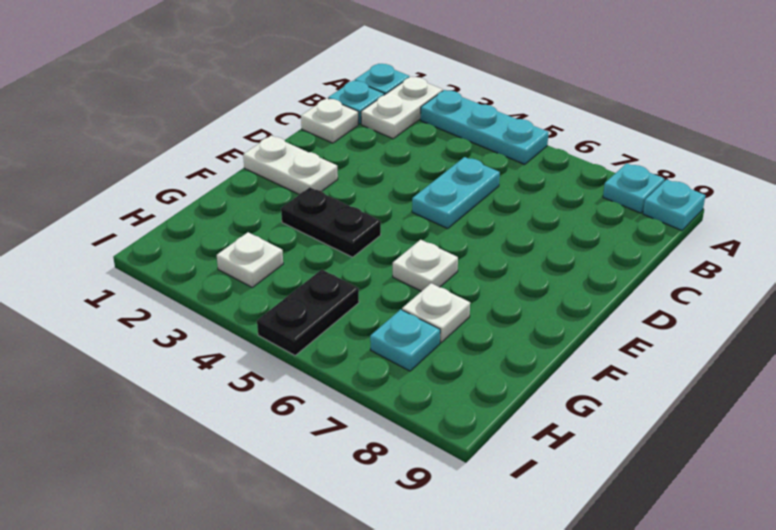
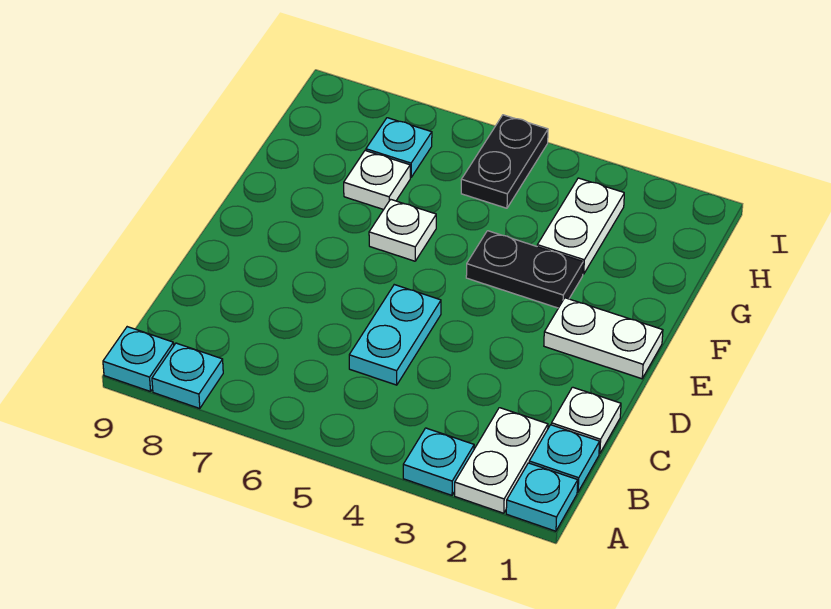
cyan 1x3 plate [420,90,549,165] -> cyan 1x1 plate [403,428,474,495]
white 1x1 plate [217,232,283,287] -> white 1x2 plate [537,178,624,274]

